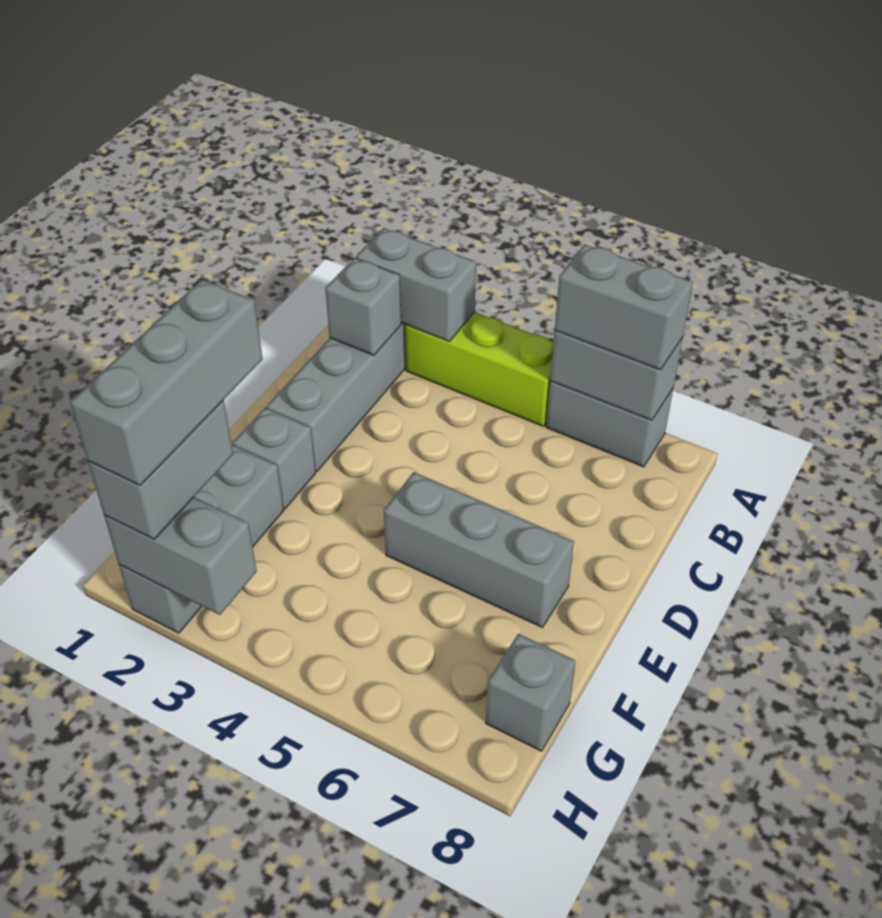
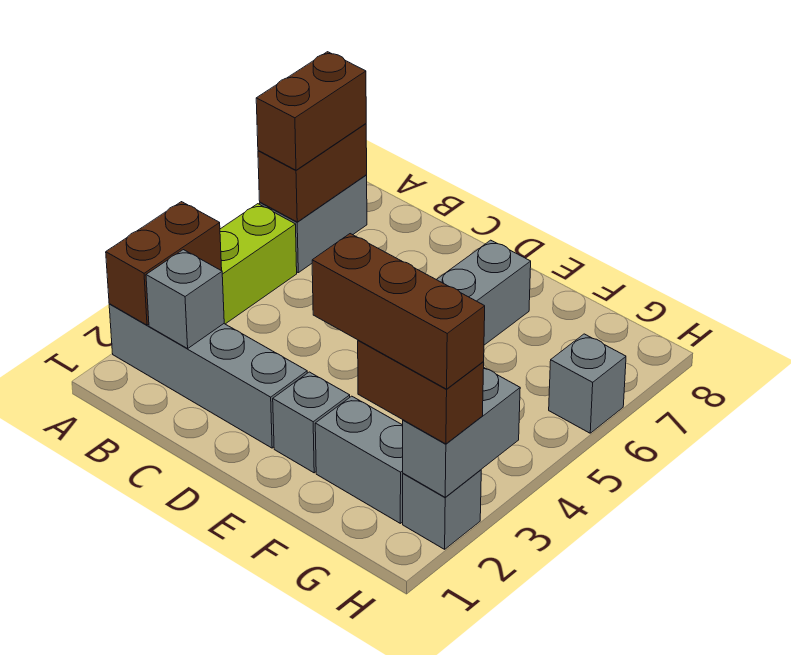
grey 1x2 brick [356,228,476,342] -> brown 1x2 brick [106,202,222,325]
grey 1x2 brick [550,331,683,420] -> brown 1x2 brick [258,124,367,222]
grey 1x2 brick [555,244,693,370] -> brown 1x2 brick [256,52,366,170]
grey 1x3 brick [70,279,263,485] -> brown 1x3 brick [312,234,485,389]
grey 1x2 brick [88,400,233,539] -> brown 1x2 brick [358,340,484,444]
grey 1x1 brick [486,634,576,751] -> grey 1x1 brick moved to [549,334,626,433]

